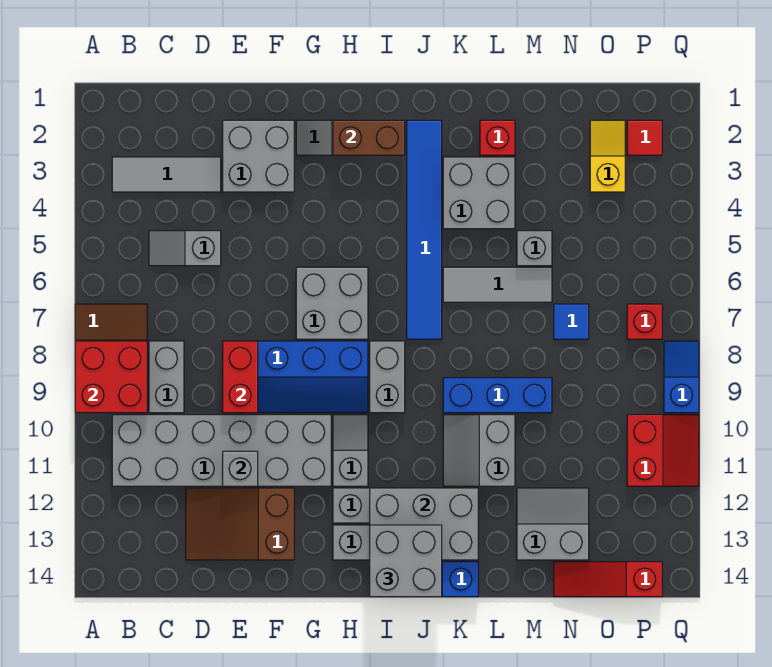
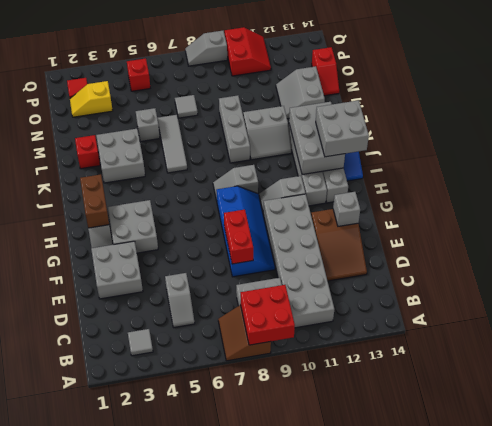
grey 1x3 tile [112,157,221,192] -> grey 1x1 tile [128,329,153,356]
red 1x2 brick [223,341,258,413] -> red 1x2 brick turned to [224,210,253,264]
grey 1x1 brick [223,451,258,486] -> grey 1x1 brick moved to [333,192,360,226]
grey 2x2 brick [296,267,368,339] -> grey 2x2 brick moved to [108,200,158,253]
grey 1x2 brick [370,341,405,413] -> grey 1x2 slope [213,165,258,201]
blue 1x6 tile [407,120,442,339] -> none
blue 1x3 brick [443,378,552,413] -> grey 1x3 brick [219,95,250,163]
blue 1x1 tile [554,304,589,339] -> grey 1x1 tile [175,95,198,118]
red 1x3 slope [554,562,662,597] -> red 1x2 slope [312,47,339,96]
red 1x1 brick [627,304,662,339] -> red 1x1 brick moved to [127,58,150,91]
red 2x2 slope [627,415,699,486] -> red 2x2 slope turned to [225,27,271,76]
blue 1x2 slope [664,341,699,413] -> grey 1x2 slope [185,31,227,66]

